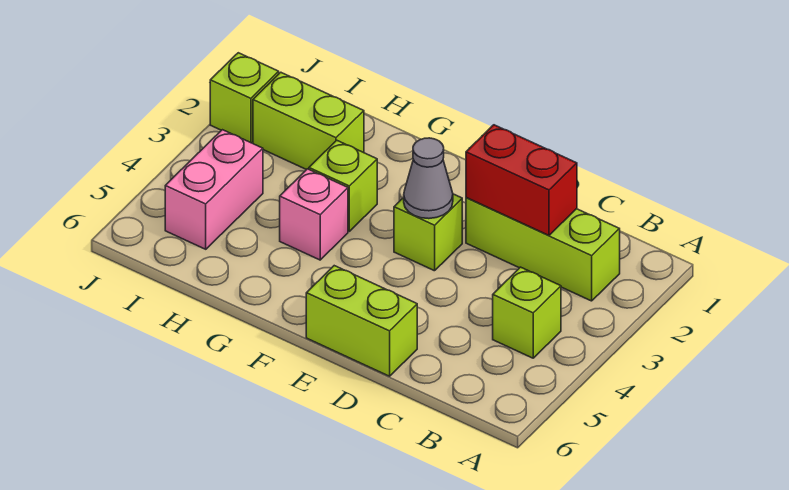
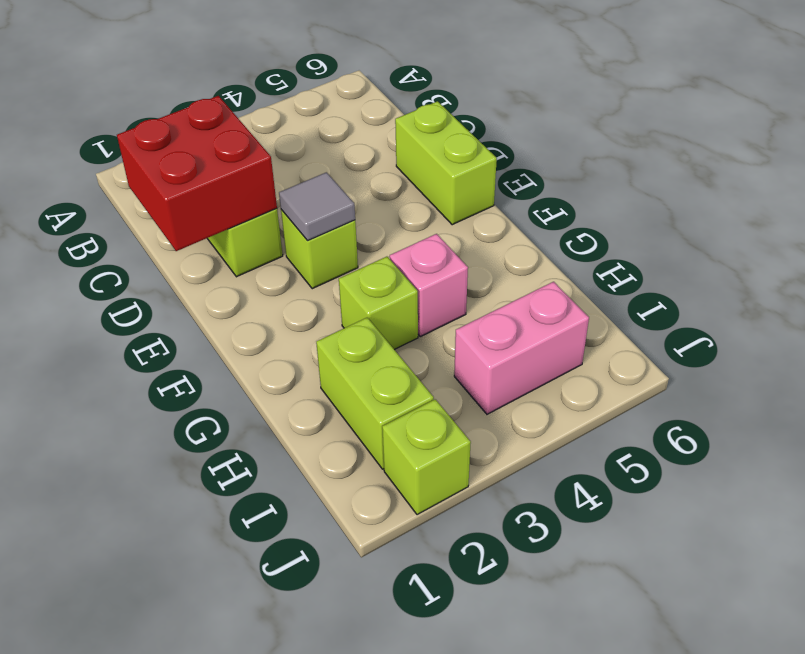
lime 1x1 brick [493,267,561,358] -> none
red 1x2 brick [466,125,577,235] -> red 2x2 brick [117,96,277,251]
grey 1x1 cone [404,138,453,219] -> grey 1x1 tile [279,172,355,241]

